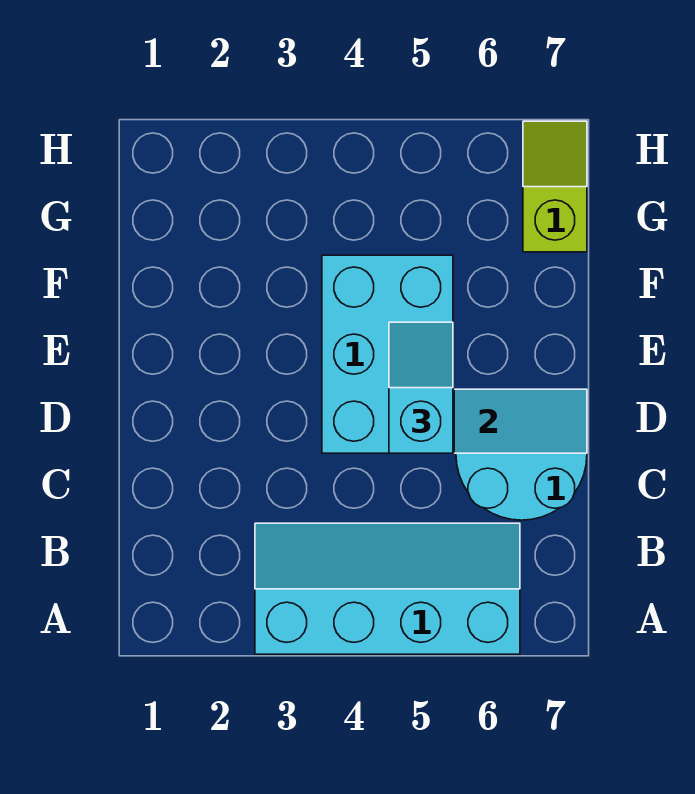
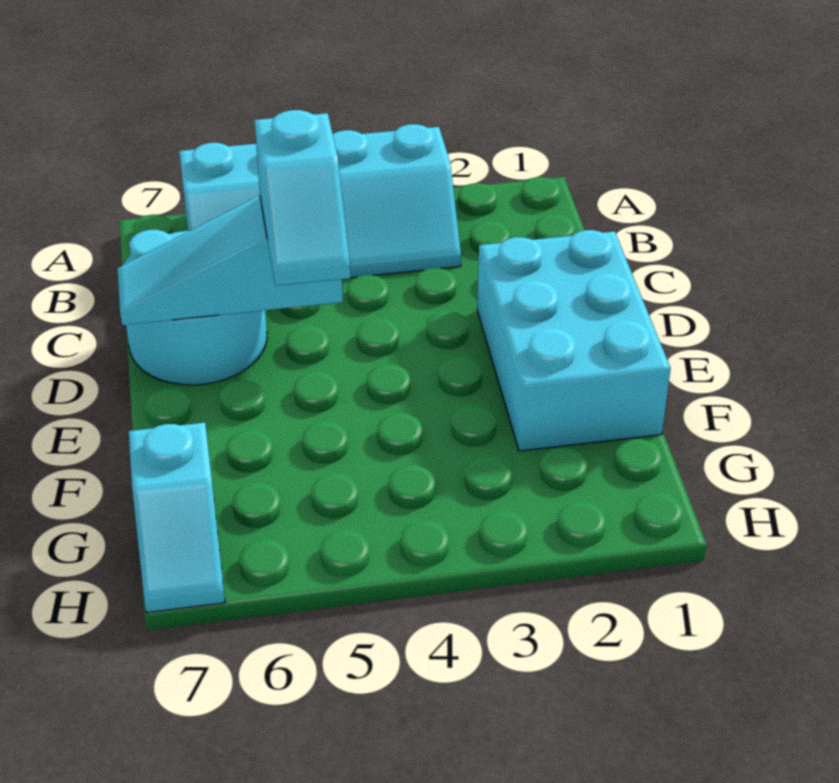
cyan 2x3 brick [322,255,453,453] -> cyan 2x3 brick moved to [477,230,671,451]
lime 1x2 slope [523,121,587,252] -> cyan 1x2 slope [129,423,225,613]

